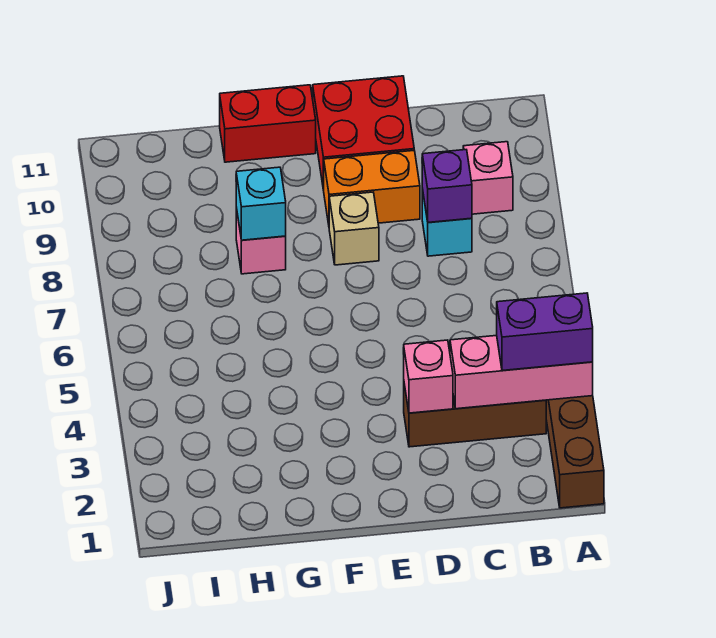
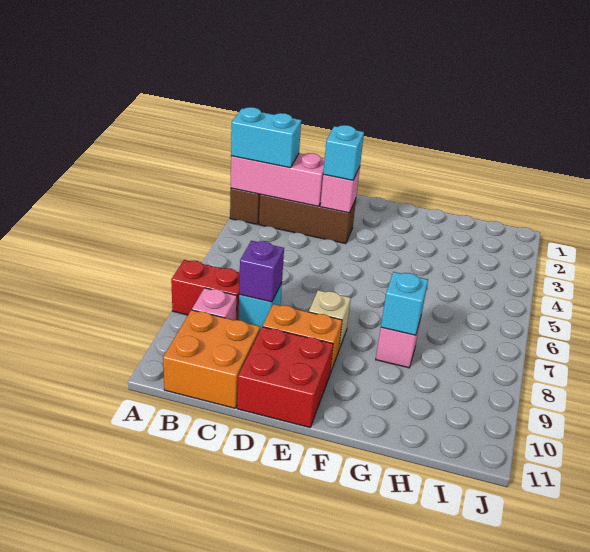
purple 1x2 brick [497,293,593,371] -> cyan 1x2 brick [231,107,301,168]
none -> orange 2x2 brick [163,310,260,408]
none -> cyan 1x1 brick [323,125,364,180]
red 1x2 brick [220,85,316,162] -> red 1x2 brick moved to [171,260,240,320]

